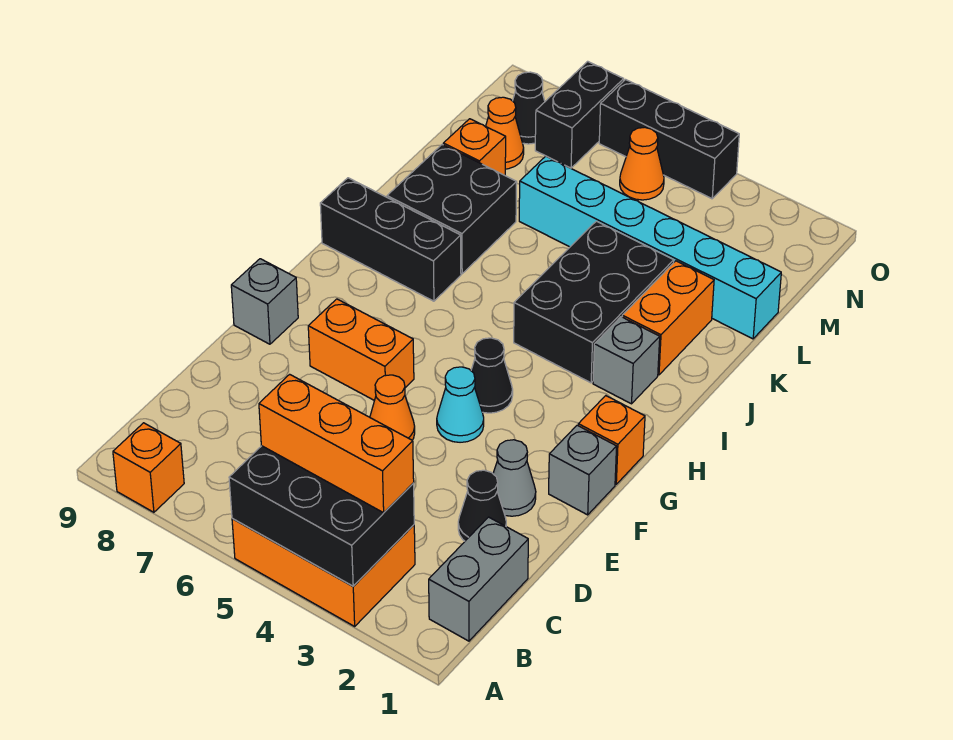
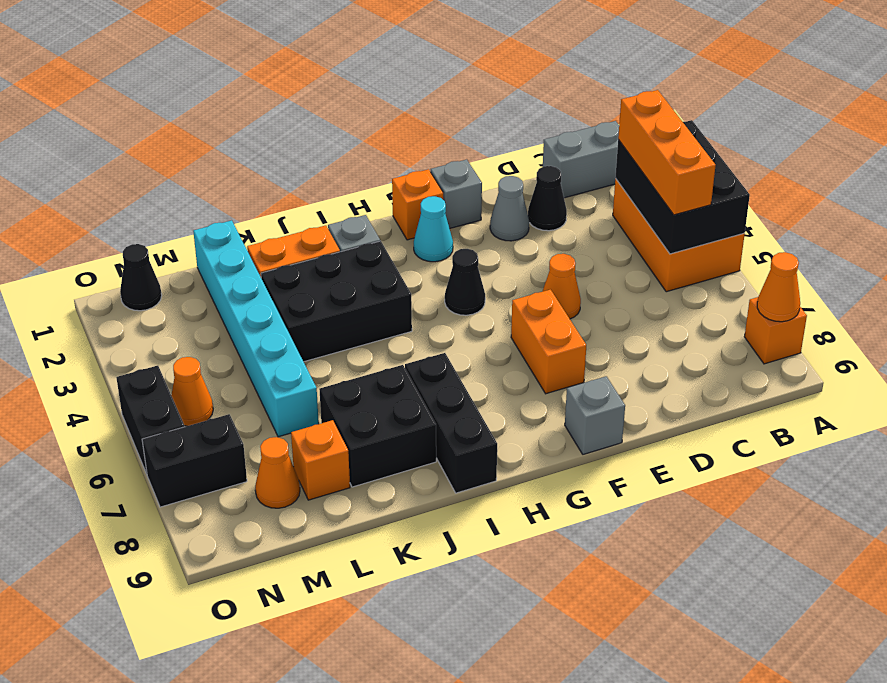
none -> orange 1x1 cone [757,252,800,322]
cyan 1x1 cone [437,367,484,442] -> cyan 1x1 cone moved to [414,196,453,262]
black 1x1 cone [513,72,545,144] -> black 1x1 cone moved to [120,244,162,311]
black 1x3 brick [599,80,739,199] -> black 1x2 brick [116,366,184,474]

